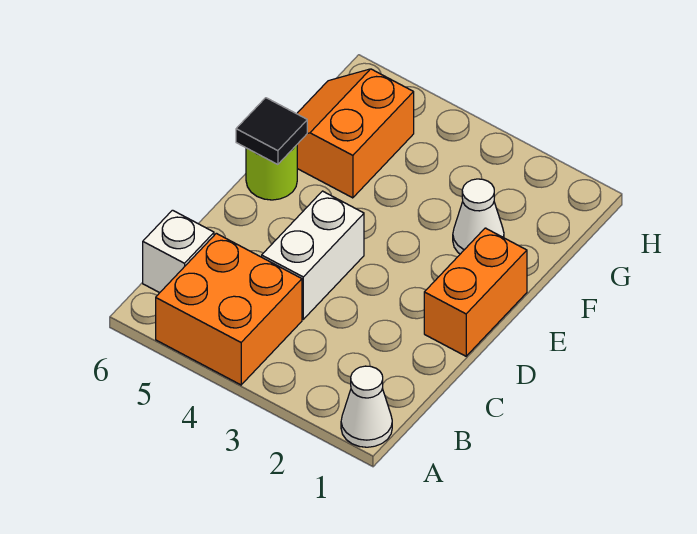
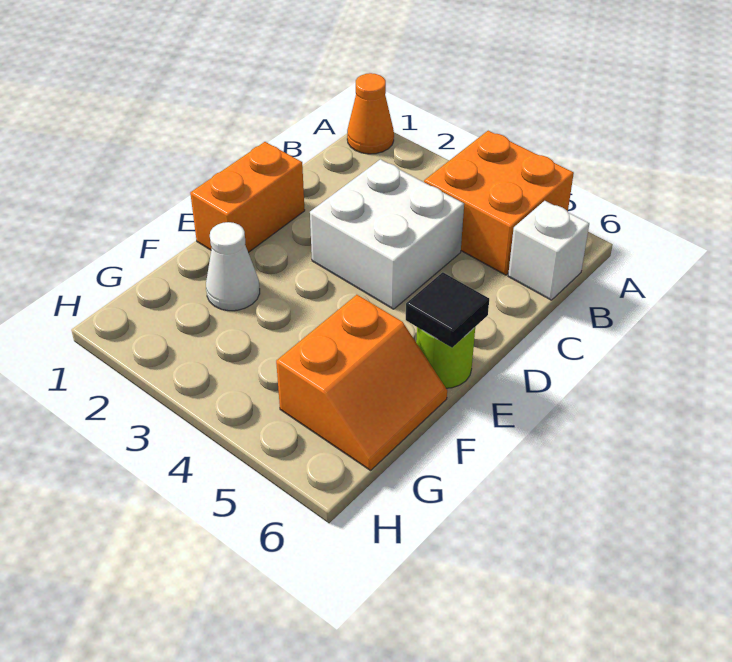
white 1x1 cone [341,366,392,447] -> orange 1x1 cone [347,73,394,154]
white 1x2 brick [262,191,364,319] -> white 2x2 brick [310,159,464,309]

